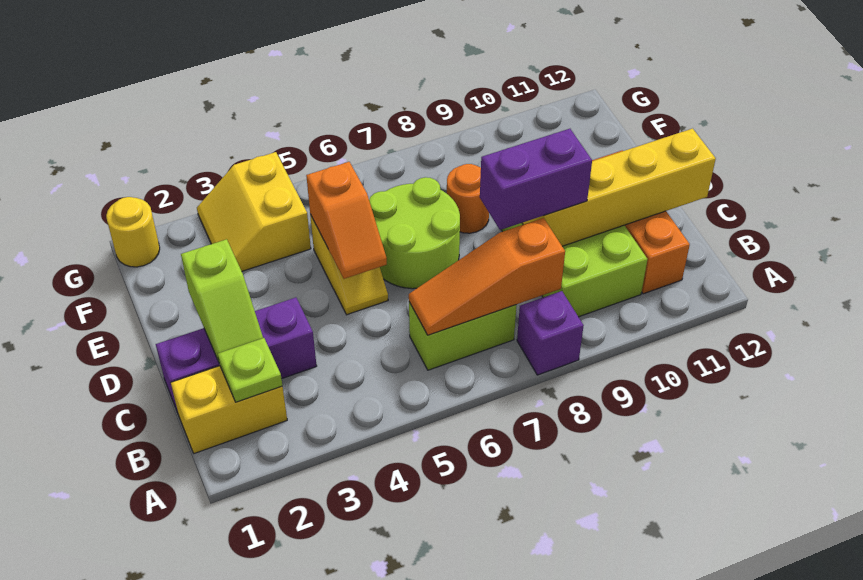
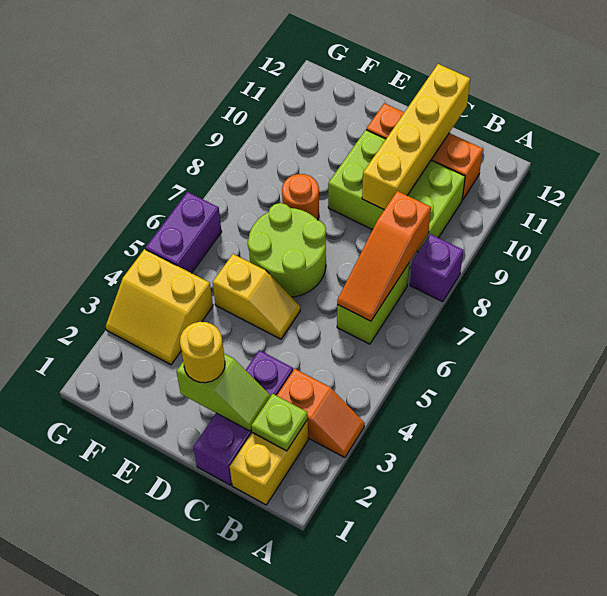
purple 1x2 brick [480,129,592,230] -> purple 1x2 brick moved to [146,192,222,273]
orange 1x2 slope [306,162,387,279] -> orange 1x2 slope moved to [277,369,365,458]
yellow 1x1 round brick [106,197,160,267] -> yellow 1x1 round brick moved to [180,322,225,383]

